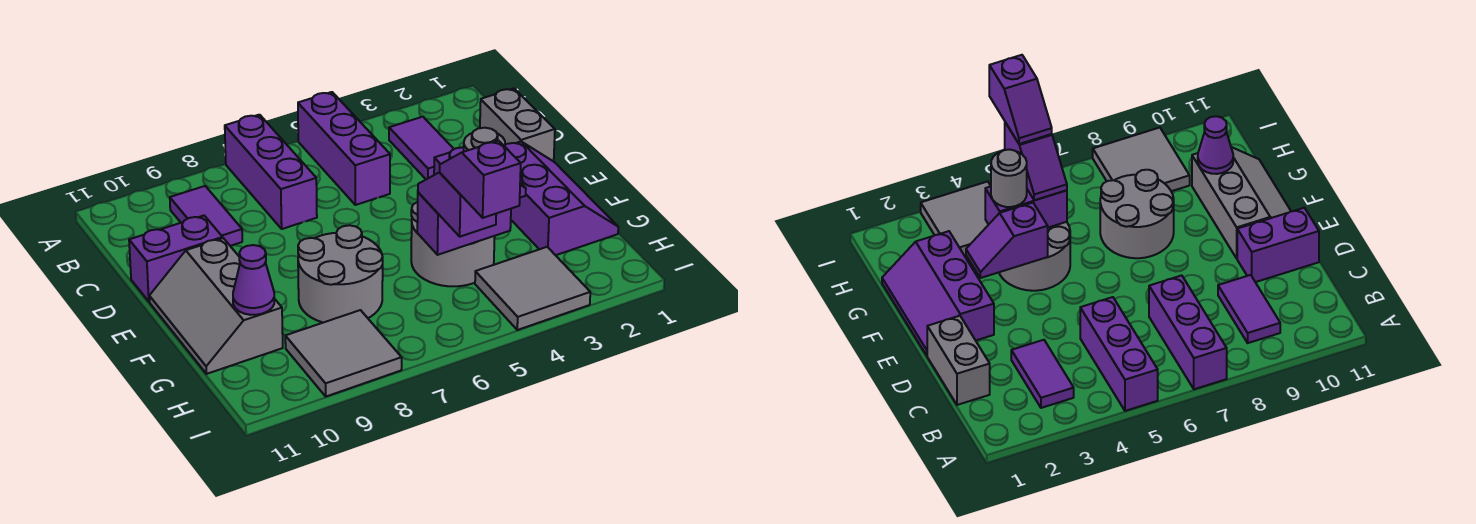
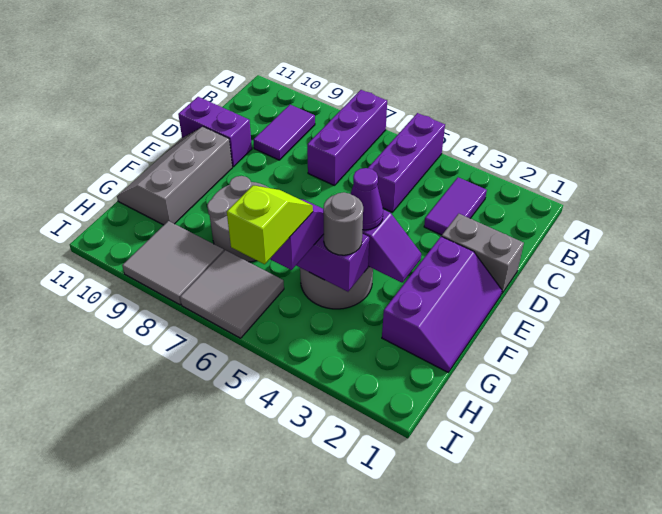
grey 1x2 brick [480,88,555,161] -> grey 1x2 brick turned to [442,214,524,294]
purple 1x1 cone [233,245,274,315] -> purple 1x1 cone moved to [351,168,383,230]
grey 2x2 tile [475,247,590,330] -> grey 2x2 tile moved to [180,250,284,338]
purple 1x2 slope [440,141,521,218] -> lime 1x2 slope [227,185,313,264]

